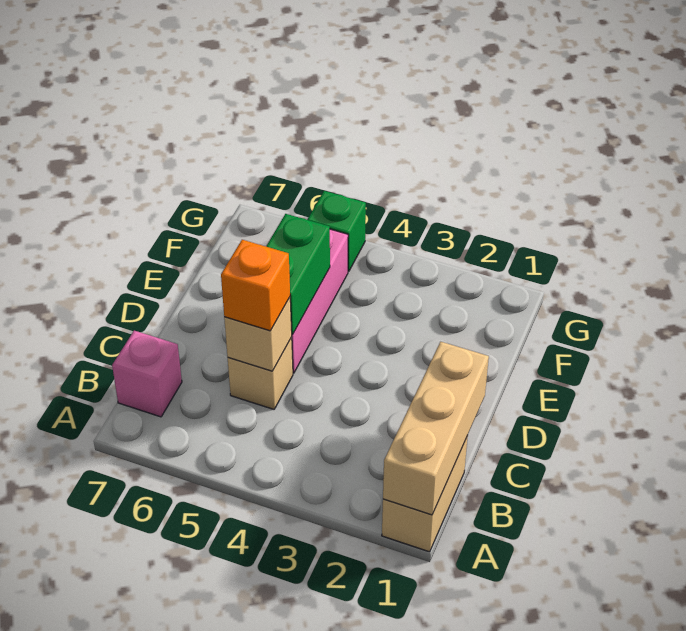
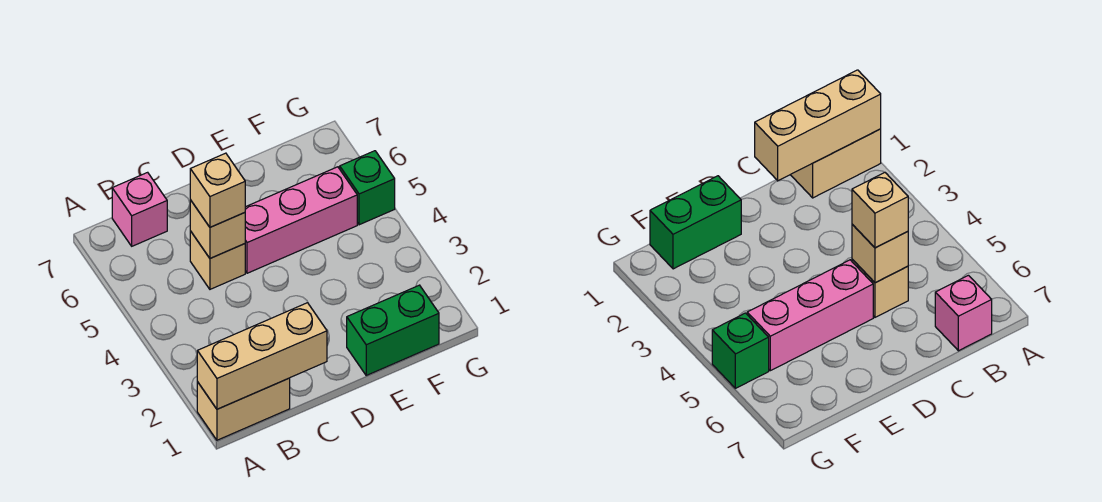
orange 1x1 brick [221,240,290,331] -> tan 1x1 brick [190,153,245,227]
green 1x2 brick [266,214,330,335] -> green 1x2 brick moved to [347,285,439,375]

